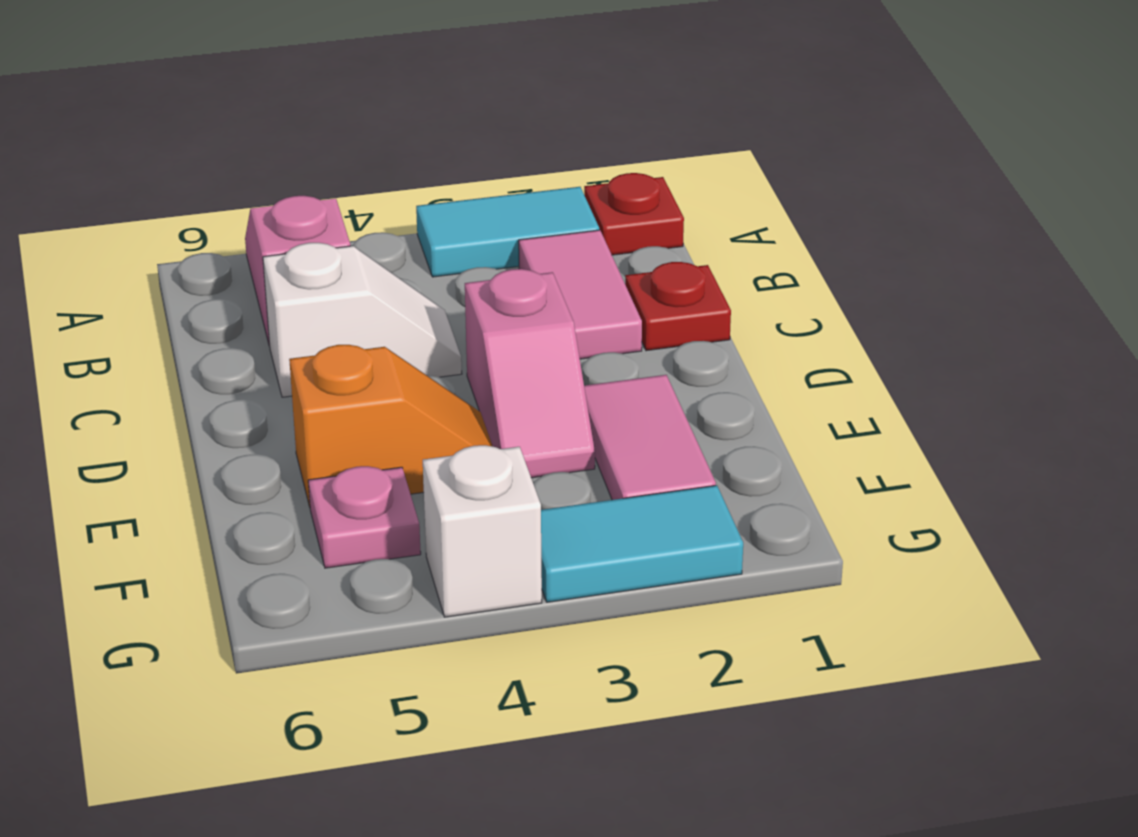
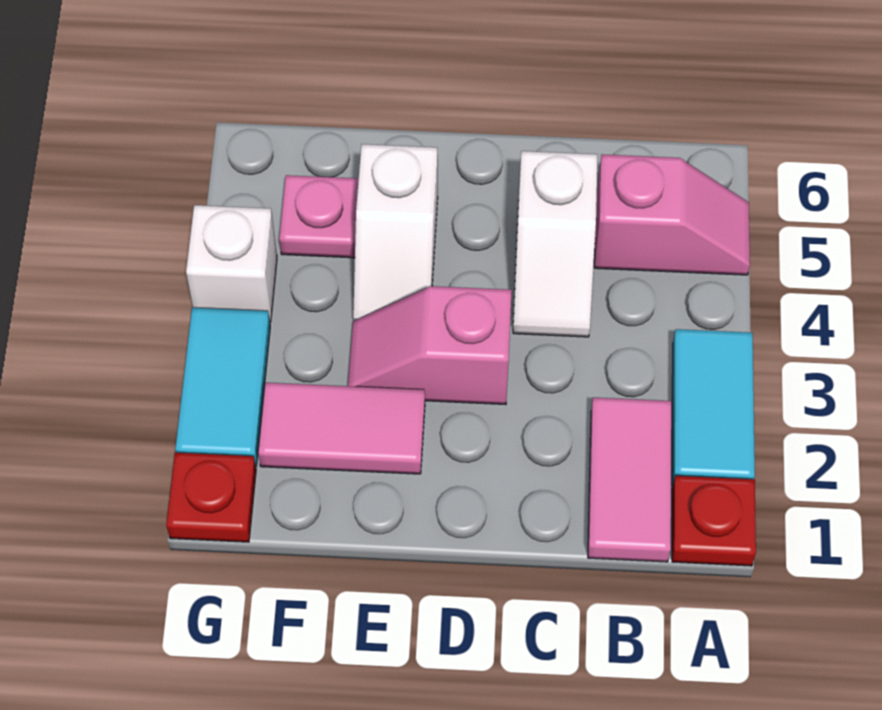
pink 1x2 tile [519,230,642,359] -> pink 1x2 tile turned to [588,398,671,562]
red 1x1 plate [625,262,731,351] -> red 1x1 plate moved to [166,453,256,542]
orange 1x2 slope [289,345,493,507] -> white 1x2 slope [353,144,438,321]

